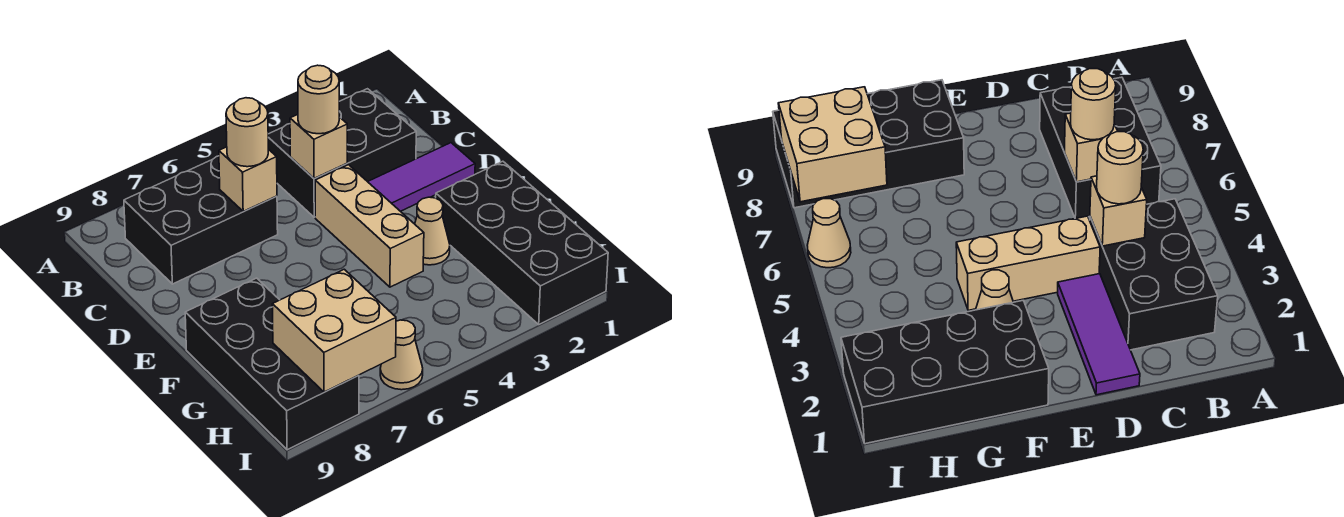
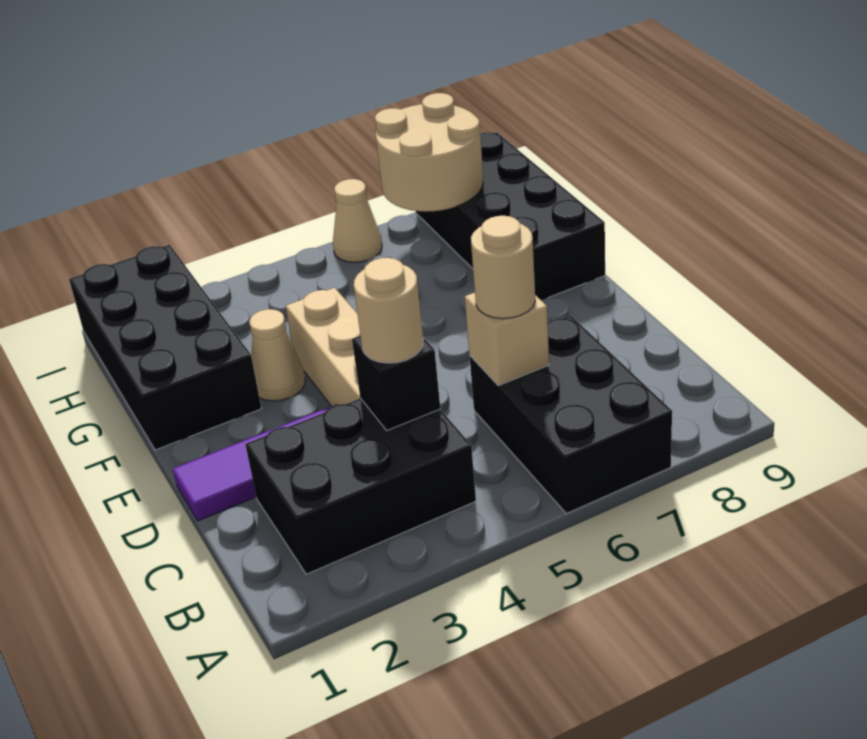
black 2x3 brick [124,156,278,284] -> black 2x3 brick turned to [470,316,672,514]
tan 1x1 brick [290,115,347,179] -> black 1x1 brick [352,336,440,430]
tan 2x2 brick [272,269,396,392] -> tan 2x2 round brick [375,93,483,212]

